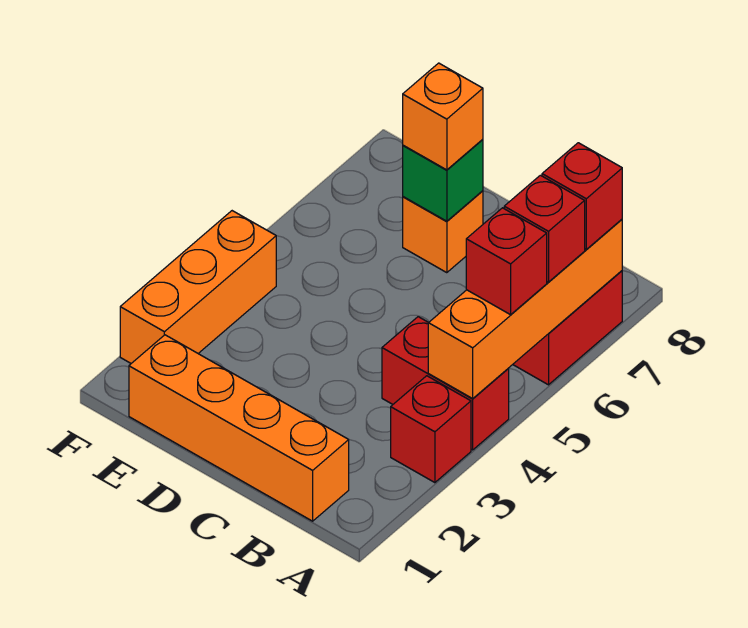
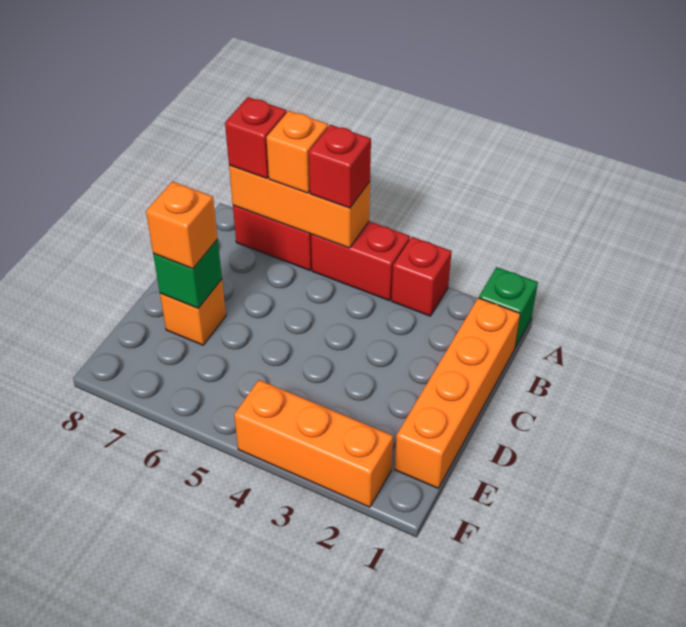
none -> green 1x1 brick [479,267,538,348]
red 1x2 brick [382,317,509,450] -> red 1x2 brick turned to [311,221,410,301]
orange 1x4 brick [428,219,622,398] -> orange 1x3 brick [229,165,370,248]
red 1x1 brick [504,175,585,282] -> orange 1x1 brick [266,111,328,193]

